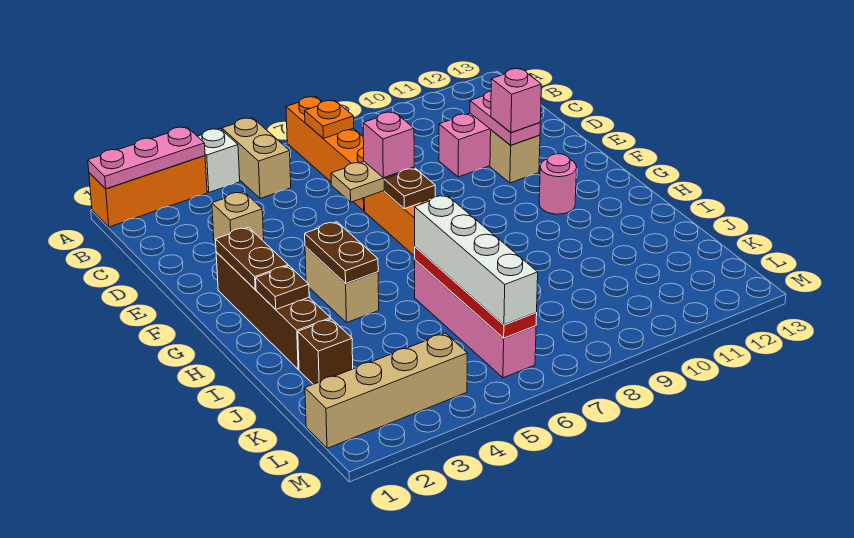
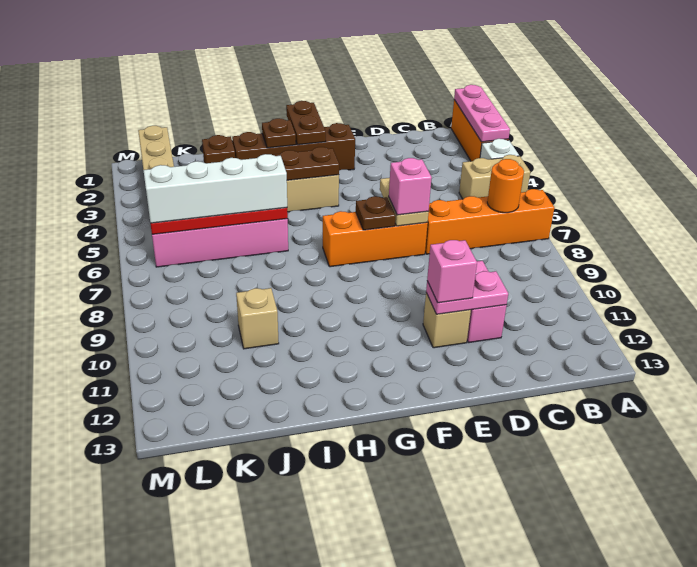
orange 1x1 plate [305,100,354,138] -> orange 1x1 round brick [487,159,524,213]
tan 1x1 brick [212,192,264,242] -> tan 1x1 brick moved to [236,288,279,349]
brown 1x2 plate [216,227,288,289] -> brown 1x2 plate turned to [286,101,326,145]
pink 1x1 round brick [539,154,577,214] -> none

